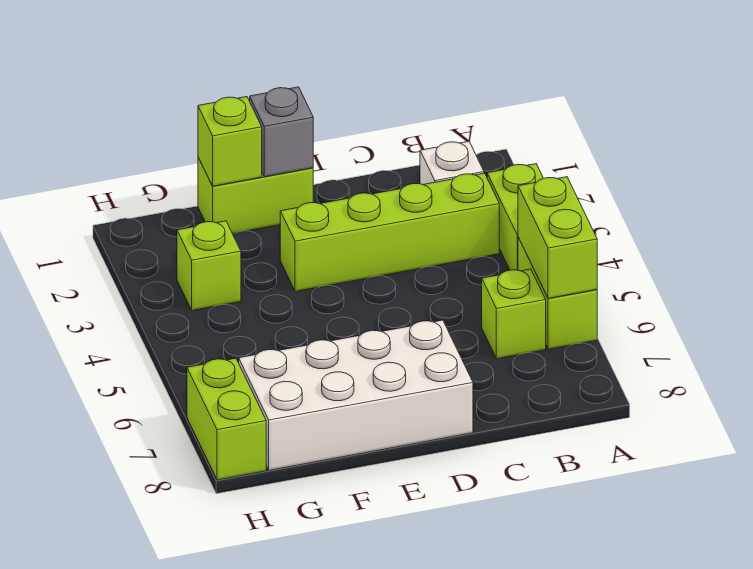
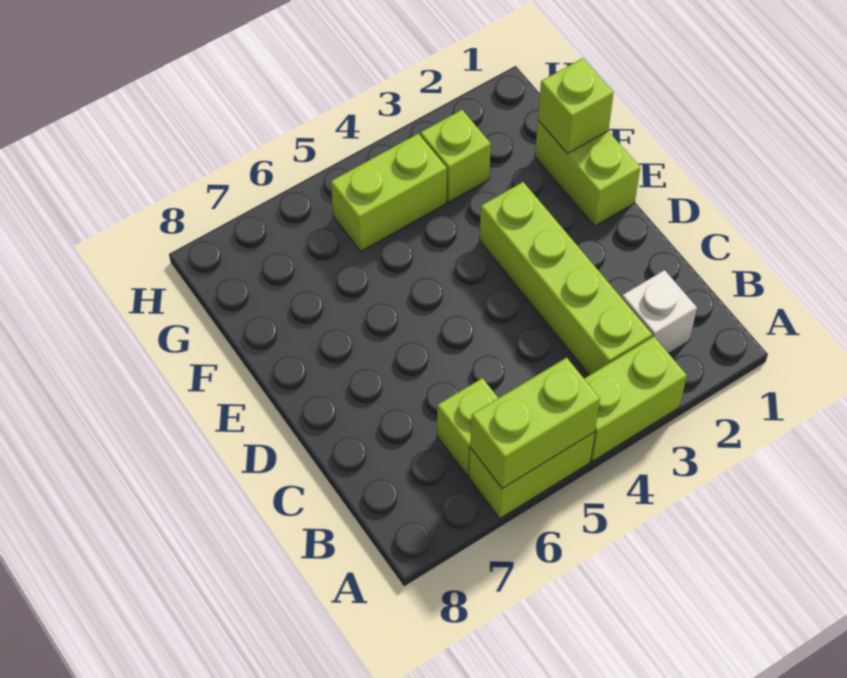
white 2x4 brick [239,320,473,470] -> none
grey 1x1 brick [250,87,313,177] -> none
lime 1x2 brick [187,358,266,480] -> lime 1x2 brick moved to [331,134,447,251]

